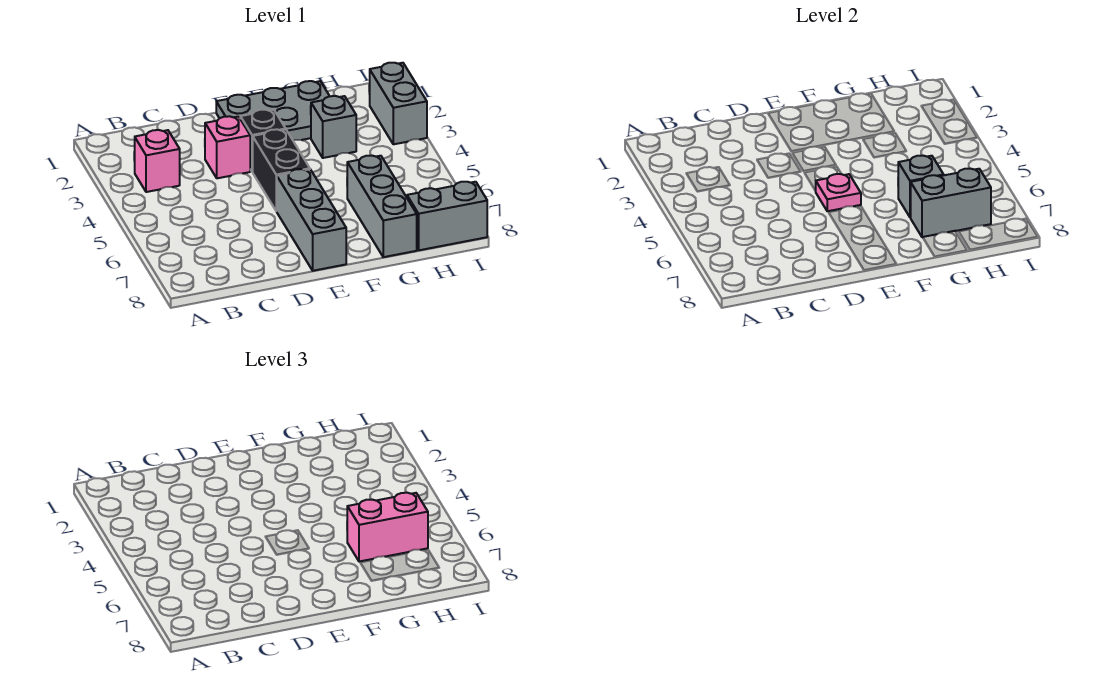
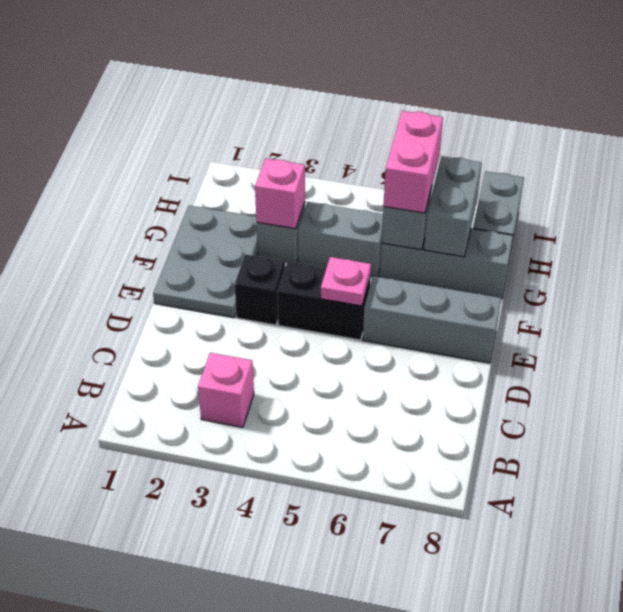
pink 1x1 brick [205,116,250,178] -> pink 1x1 brick moved to [255,158,305,229]
grey 1x2 brick [370,63,427,144] -> grey 1x2 brick moved to [298,202,383,277]

